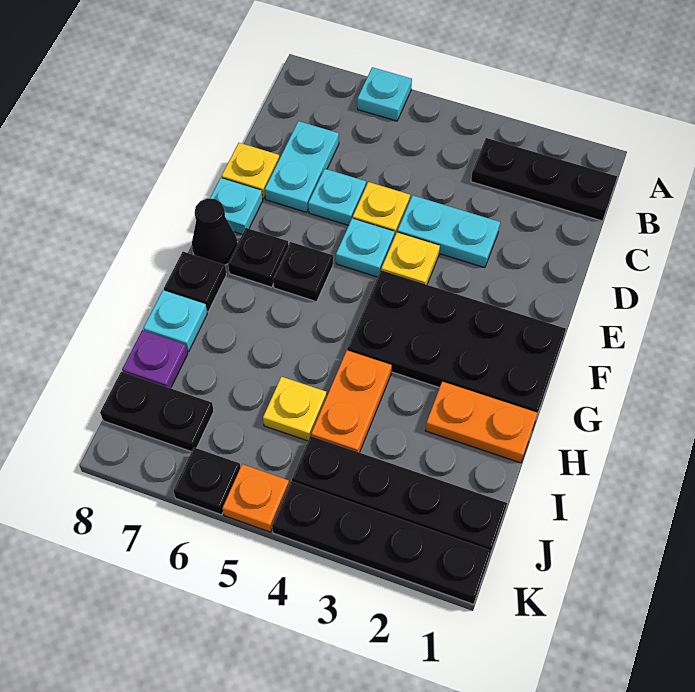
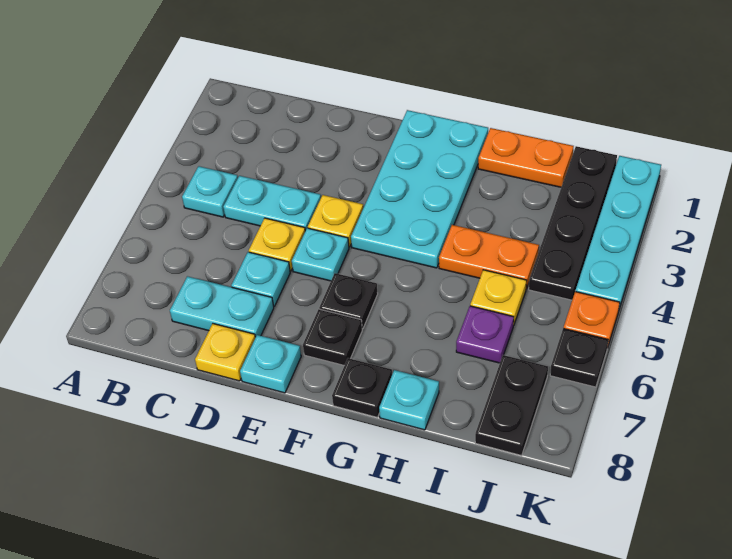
cyan 1x1 plate [357,67,412,121] -> cyan 1x1 plate moved to [182,166,238,217]
black 1x3 plate [471,138,617,221] -> none
cyan 1x2 plate [397,196,500,268] -> cyan 1x2 plate turned to [223,176,321,231]
black 2x4 plate [347,270,566,413] -> cyan 2x4 plate [351,110,488,268]
black 1x1 cone [192,198,237,265] -> none
orange 1x2 plate [426,382,538,463] -> orange 1x2 plate turned to [478,128,574,187]
purple 1x1 plate [122,330,188,388] -> purple 1x1 plate moved to [456,306,514,363]
black 1x4 plate [272,481,491,604] -> cyan 1x4 plate [575,156,661,309]

